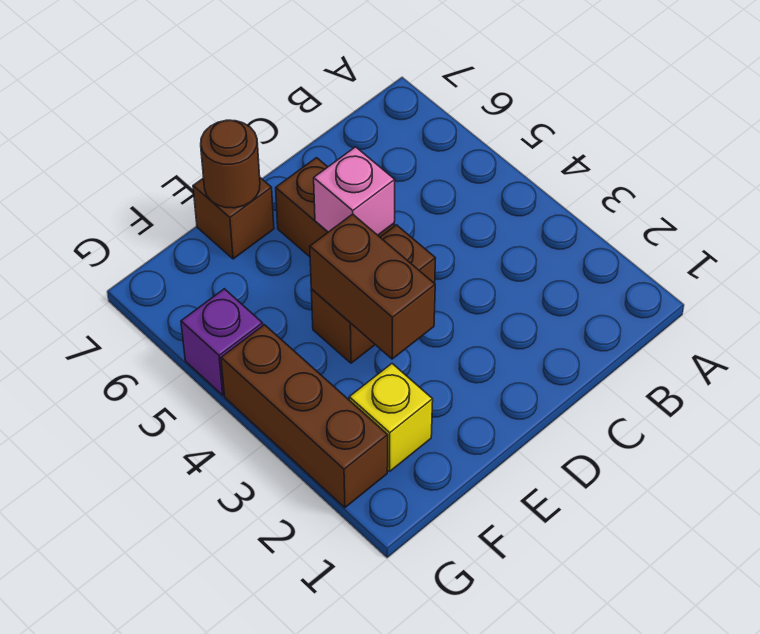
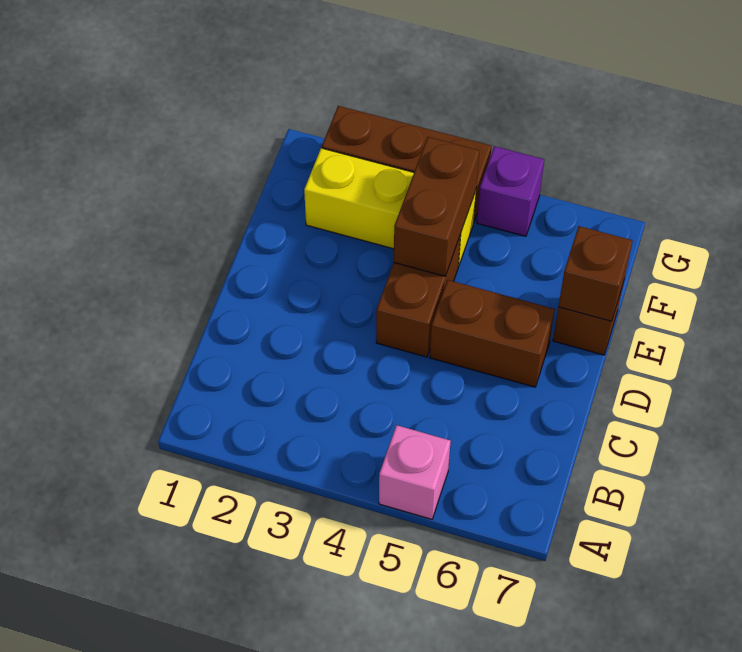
pink 1x1 brick [314,147,395,235] -> pink 1x1 brick moved to [379,425,451,519]
brown 1x2 brick [310,214,435,359] -> brown 1x2 brick turned to [394,137,479,276]
brown 1x1 round brick [201,120,260,208] -> brown 1x1 brick [558,226,633,321]
yellow 1x1 brick [349,364,433,471] -> yellow 1x3 brick [304,148,476,266]

